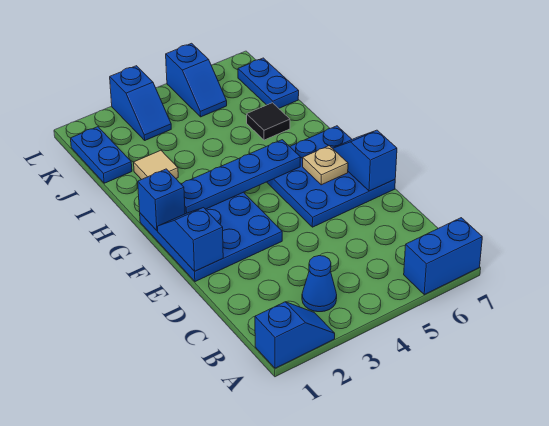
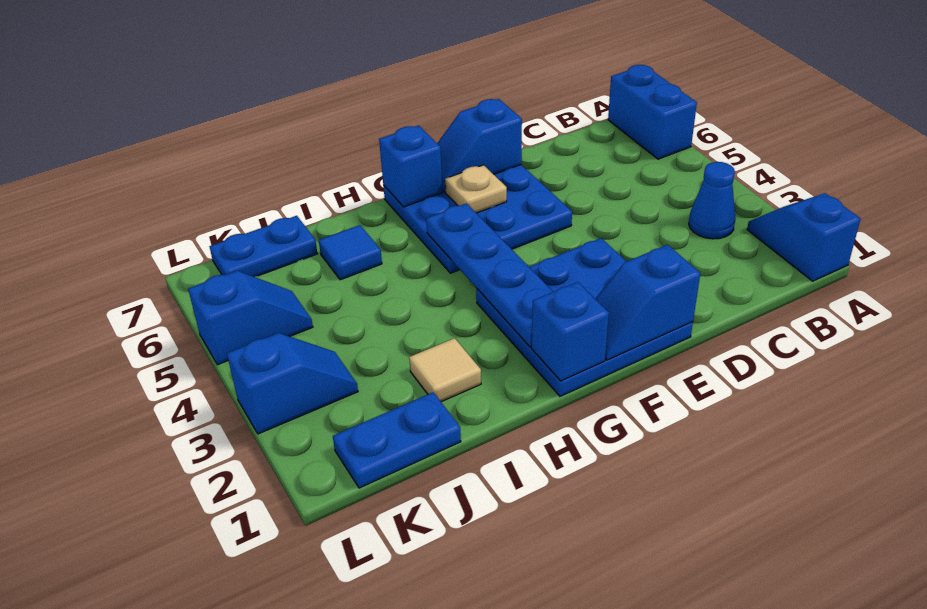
none -> blue 1x1 brick [379,126,443,207]
black 1x1 tile [247,103,290,140] -> blue 1x1 tile [319,225,382,280]

